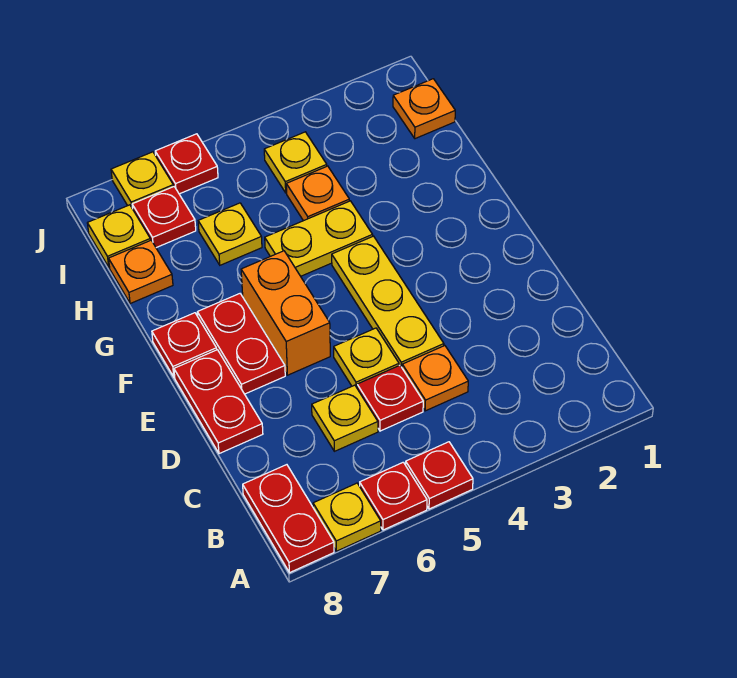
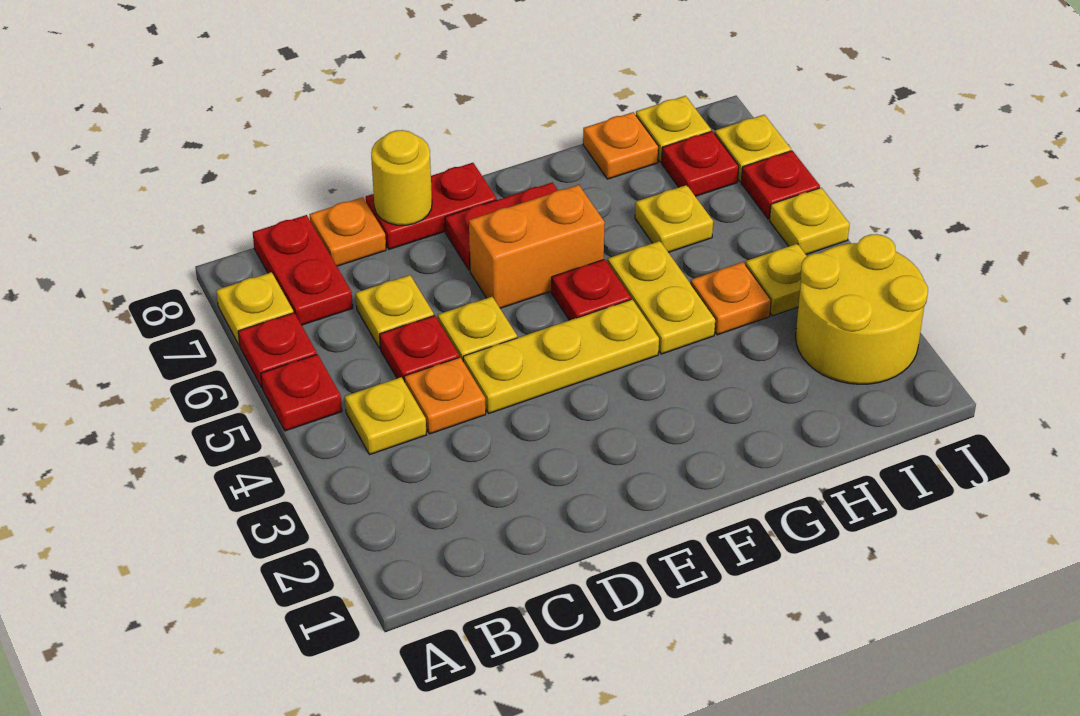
red 1x2 plate [243,465,334,573] -> red 1x2 plate turned to [253,215,353,325]
none -> yellow 1x1 plate [345,377,426,455]
none -> yellow 1x1 round brick [371,130,432,225]
red 1x1 plate [152,313,217,377] -> red 1x1 plate moved to [552,259,631,320]
orange 1x1 plate [393,79,455,139] -> orange 1x1 plate moved to [309,197,386,266]
none -> yellow 2x2 round brick [795,234,928,384]
none -> yellow 1x1 plate [770,188,850,254]

